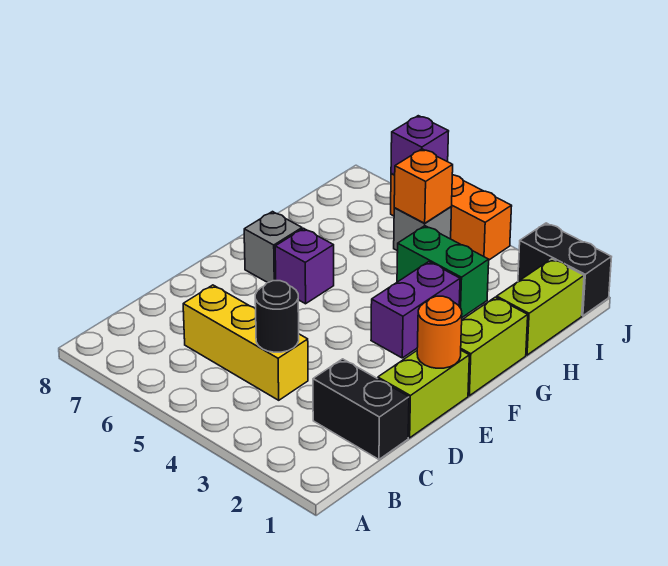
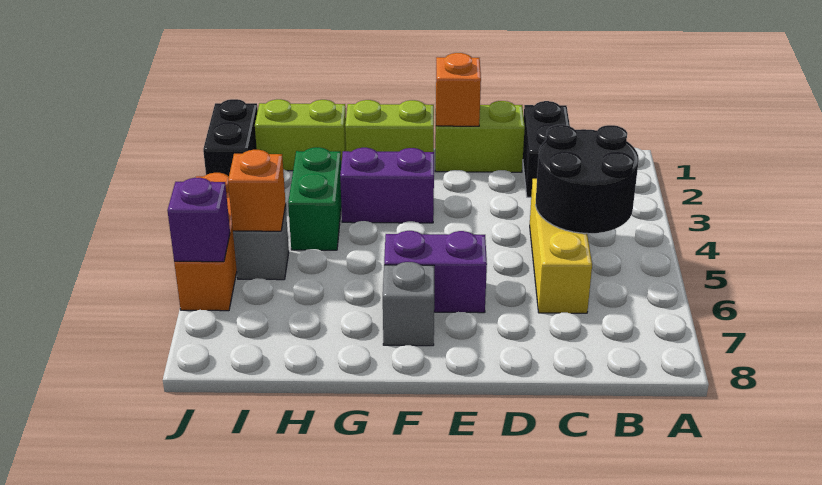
black 1x1 round brick [255,281,299,352] -> black 2x2 round brick [536,125,639,234]
orange 1x1 round brick [417,296,462,368] -> orange 1x1 brick [436,53,481,126]
purple 1x1 brick [275,228,334,304] -> purple 1x2 brick [384,231,487,313]

